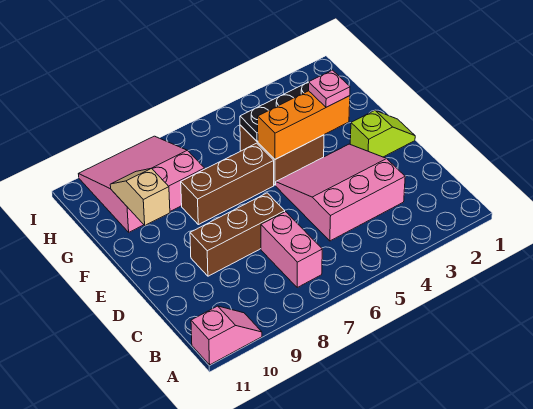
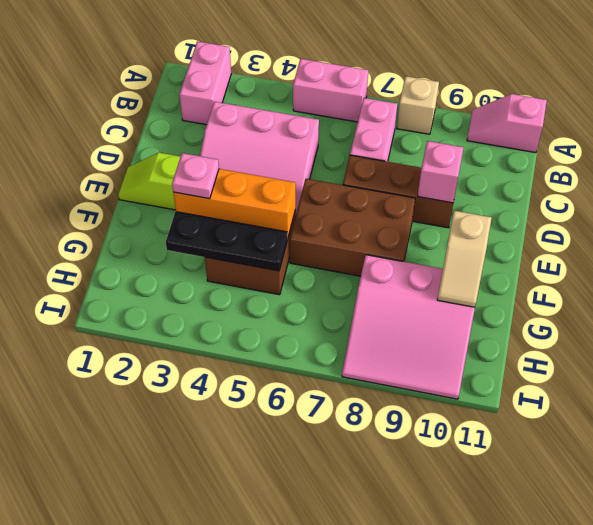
none -> pink 1x2 brick [179,41,231,125]
none -> pink 1x2 brick [293,59,368,122]
none -> tan 1x1 brick [397,76,439,134]
none -> pink 1x1 brick [418,141,464,203]
brown 1x3 brick [181,143,274,225] -> brown 2x3 brick [290,179,415,276]

